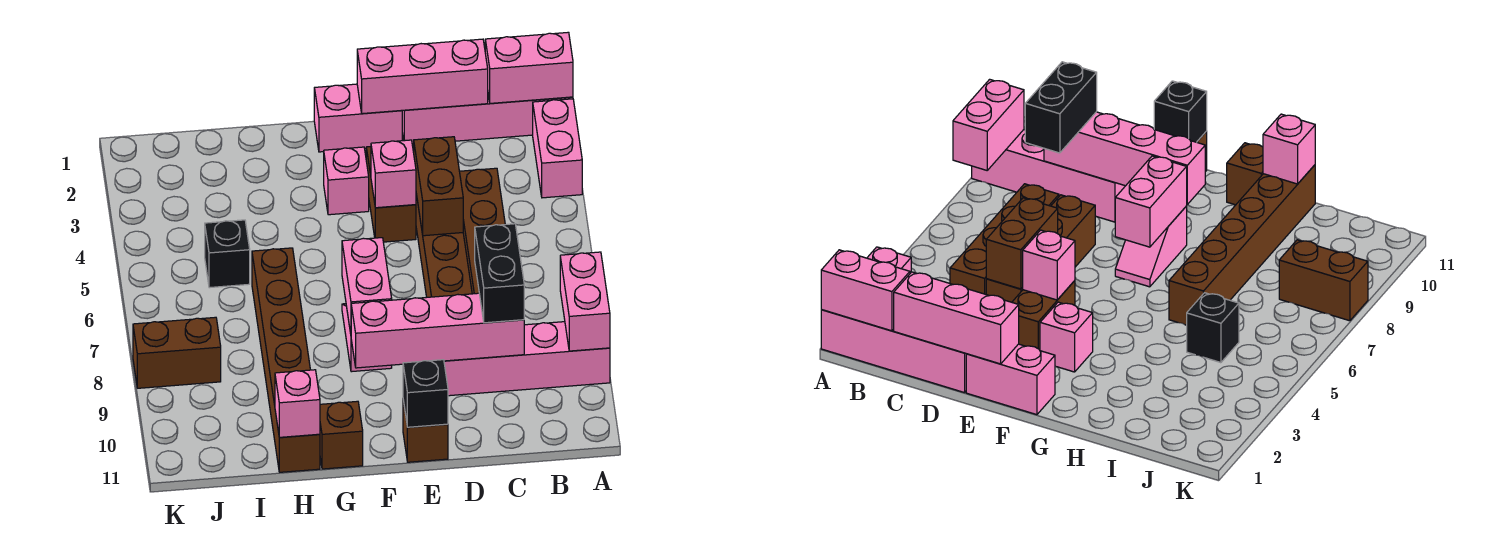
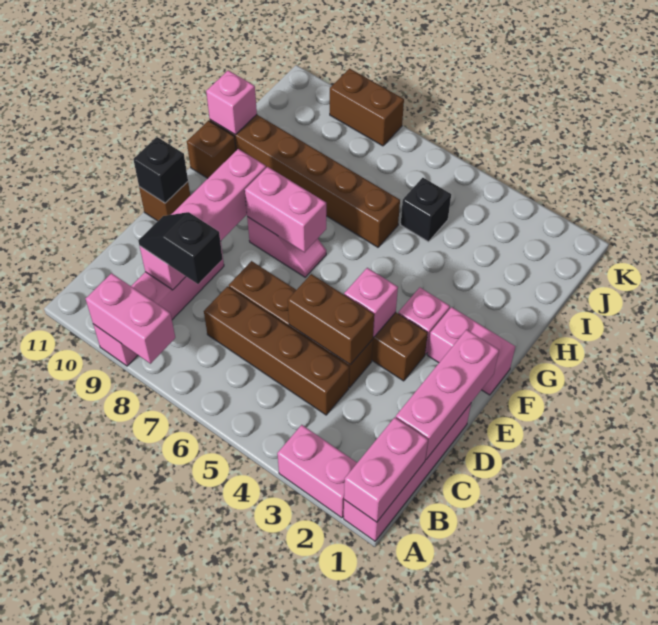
black 1x2 brick [475,224,524,323] -> black 1x2 slope [138,212,223,284]
pink 1x2 brick [314,84,402,152] -> pink 1x2 brick turned to [428,307,515,395]
brown 1x2 brick [133,317,221,388] -> brown 1x2 brick turned to [330,68,404,146]

